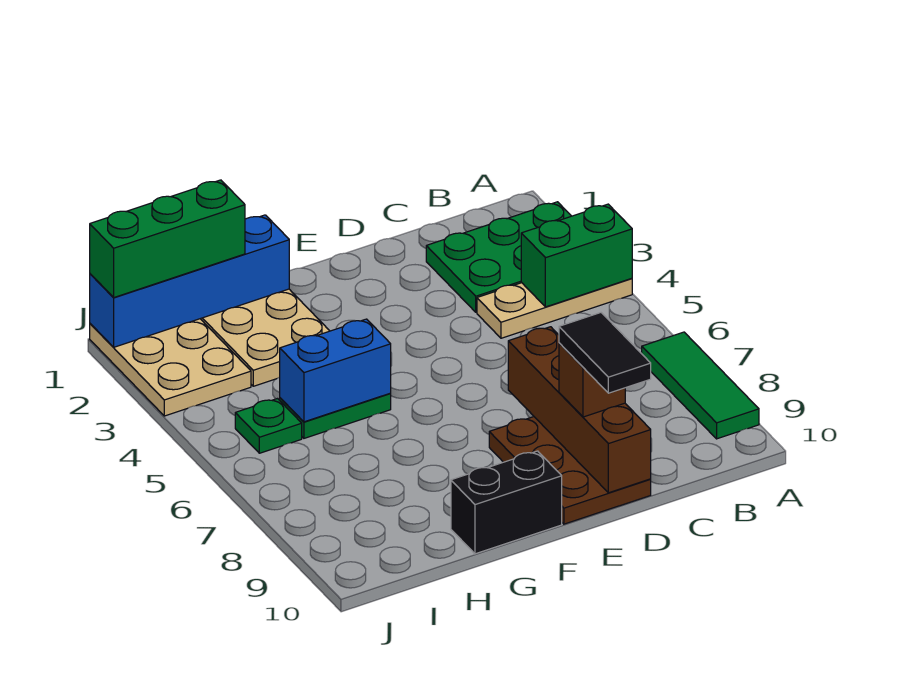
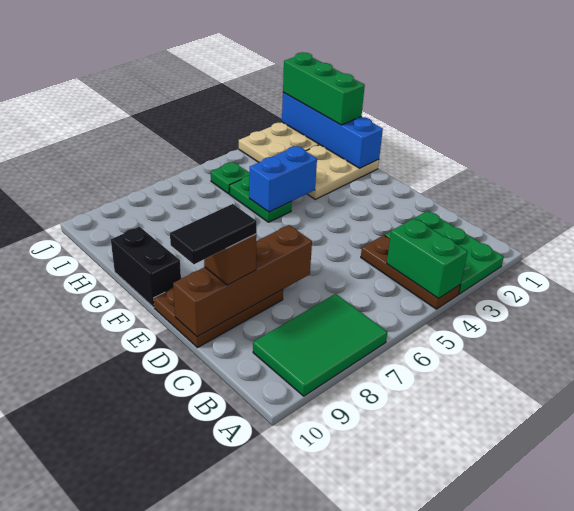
tan 1x3 plate [477,278,632,338] -> brown 1x3 plate [361,235,460,309]
green 1x3 tile [642,332,759,439] -> green 2x3 tile [253,294,387,396]
blue 1x2 brick [280,319,391,422] -> blue 1x2 brick turned to [249,146,317,212]

